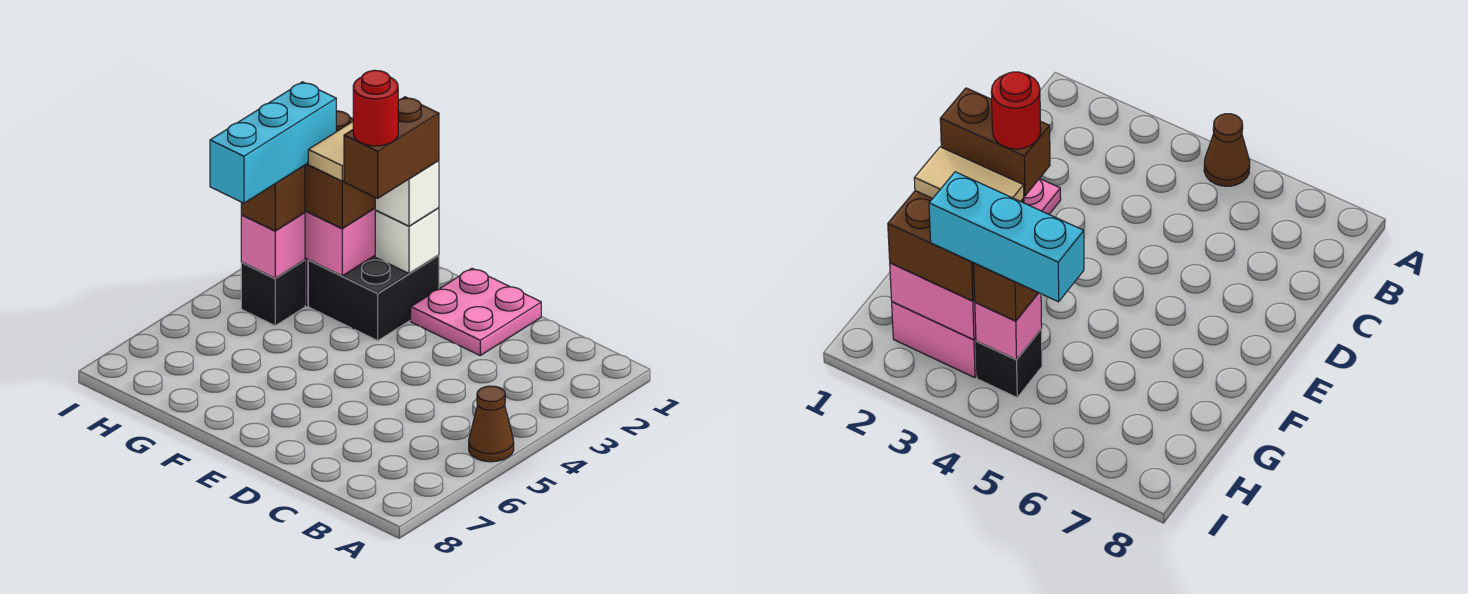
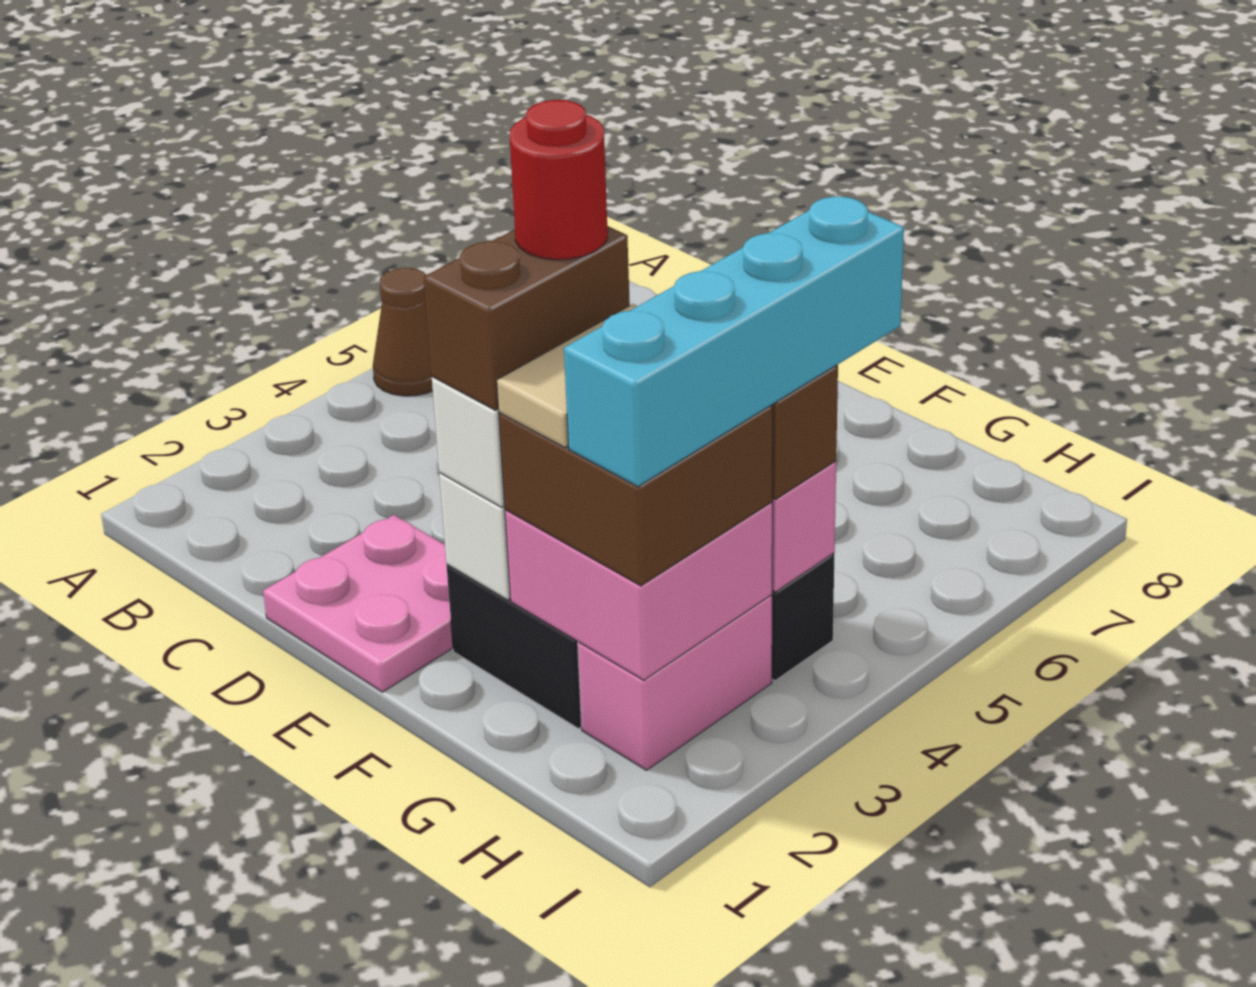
cyan 1x3 brick [210,82,336,203] -> cyan 1x4 brick [564,197,904,487]

